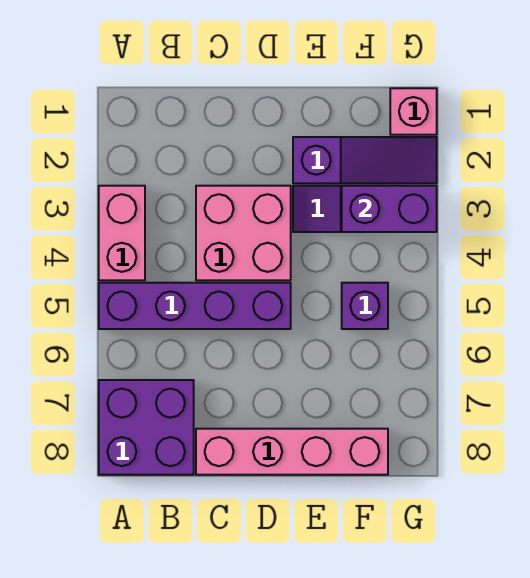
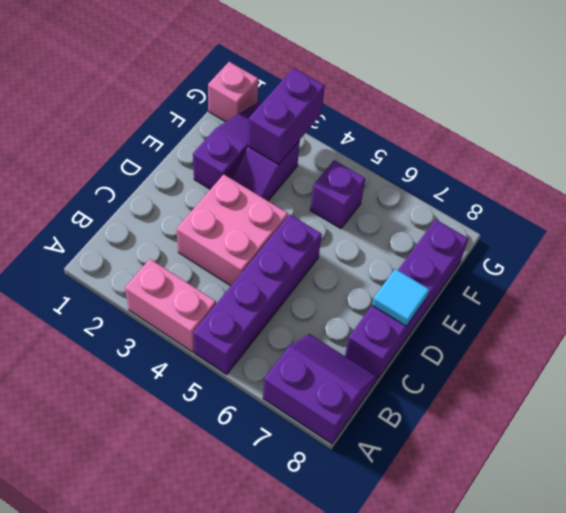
purple 2x2 brick [99,380,194,475] -> purple 2x2 slope [263,334,378,444]
pink 1x4 brick [196,429,388,475] -> purple 1x4 brick [345,219,468,379]
none -> cyan 1x1 tile [372,269,429,326]

